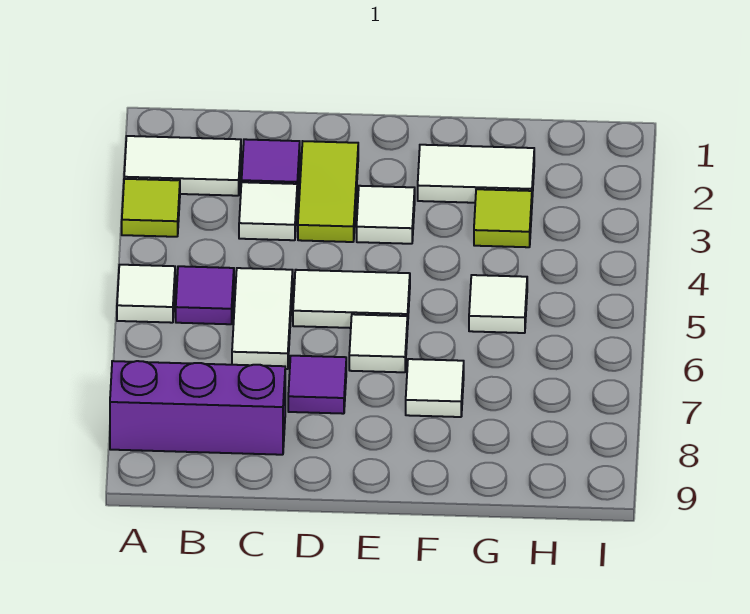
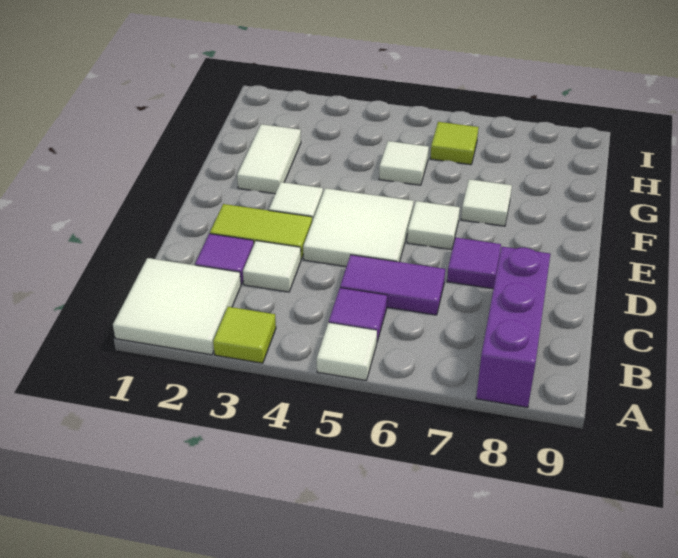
white 1x2 tile [124,136,241,196] -> white 2x2 tile [113,258,241,355]
white 1x2 tile [232,268,293,369] -> purple 1x2 tile [340,255,445,315]
white 1x2 tile [293,270,410,329] -> white 2x2 tile [303,188,414,267]
lime 1x1 tile [474,189,532,247] -> lime 1x1 tile moved to [430,122,478,165]

